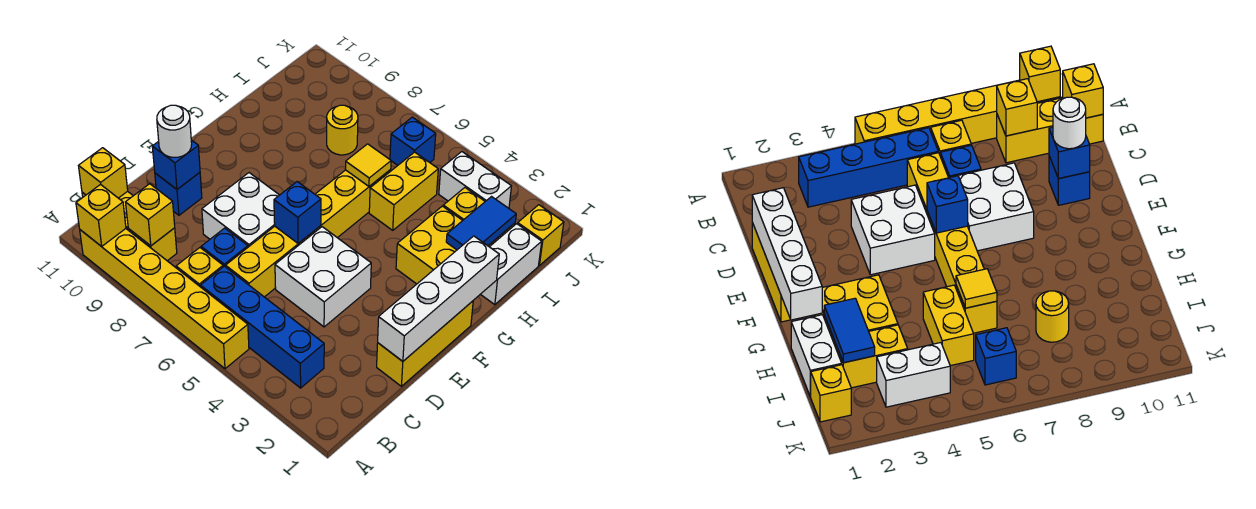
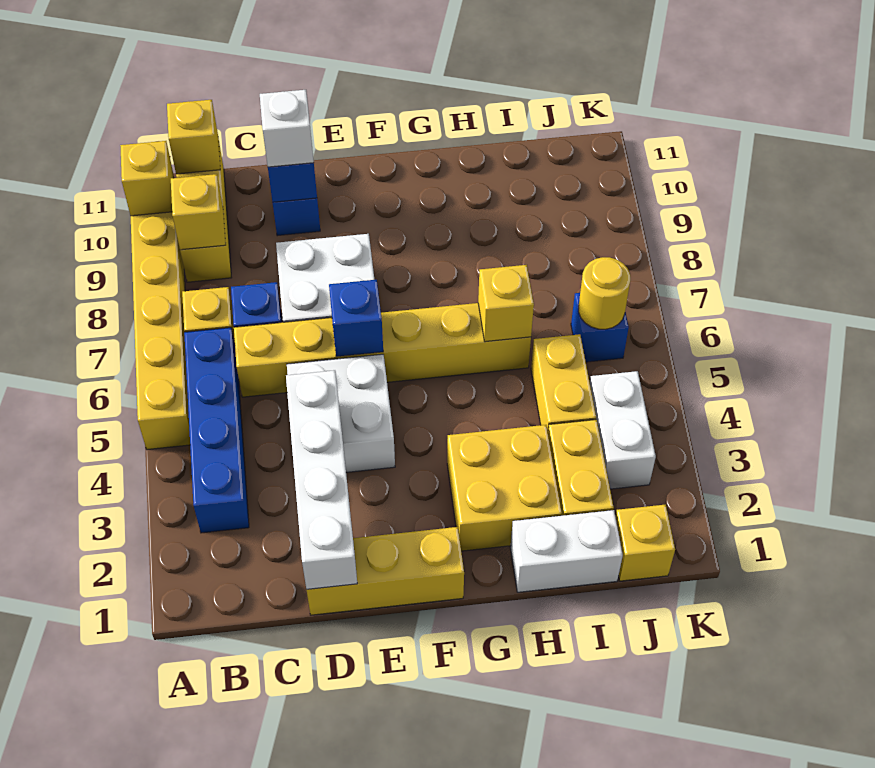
white 1x4 brick [378,236,499,361] -> white 1x4 brick turned to [286,370,357,589]
white 1x1 round brick [157,105,192,157] -> white 1x1 brick [260,90,314,167]
blue 1x2 tile [446,197,516,250] -> none
yellow 1x2 brick [369,152,438,230] -> yellow 1x2 brick turned to [531,334,596,431]
yellow 1x1 tile [345,144,391,186] -> yellow 1x1 brick [478,265,534,342]
yellow 1x1 round brick [327,105,358,155] -> yellow 1x1 round brick moved to [579,257,630,329]

